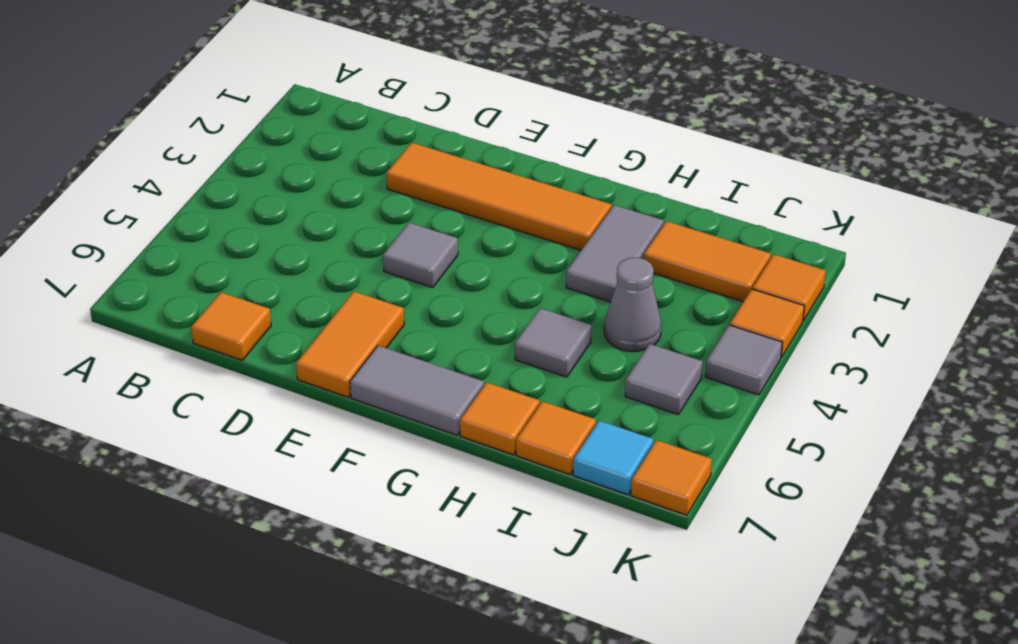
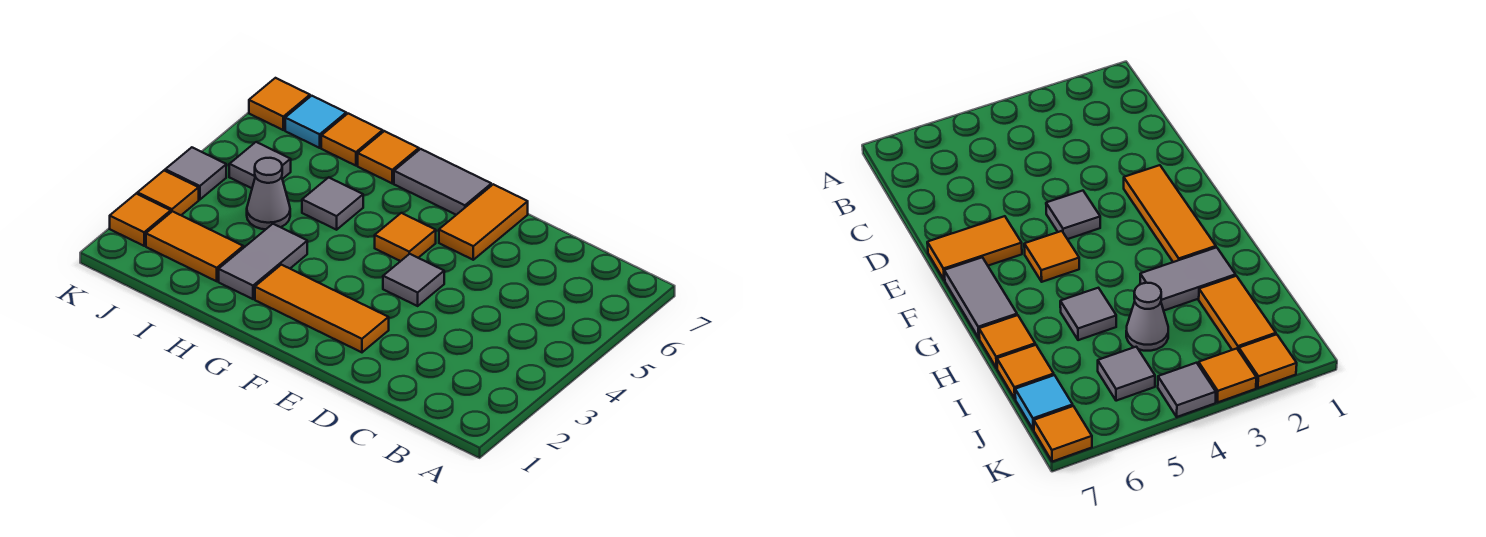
orange 1x1 tile [191,292,271,360] -> orange 1x1 tile moved to [375,213,436,261]
orange 1x4 tile [386,142,611,250] -> orange 1x3 tile [255,265,389,352]

